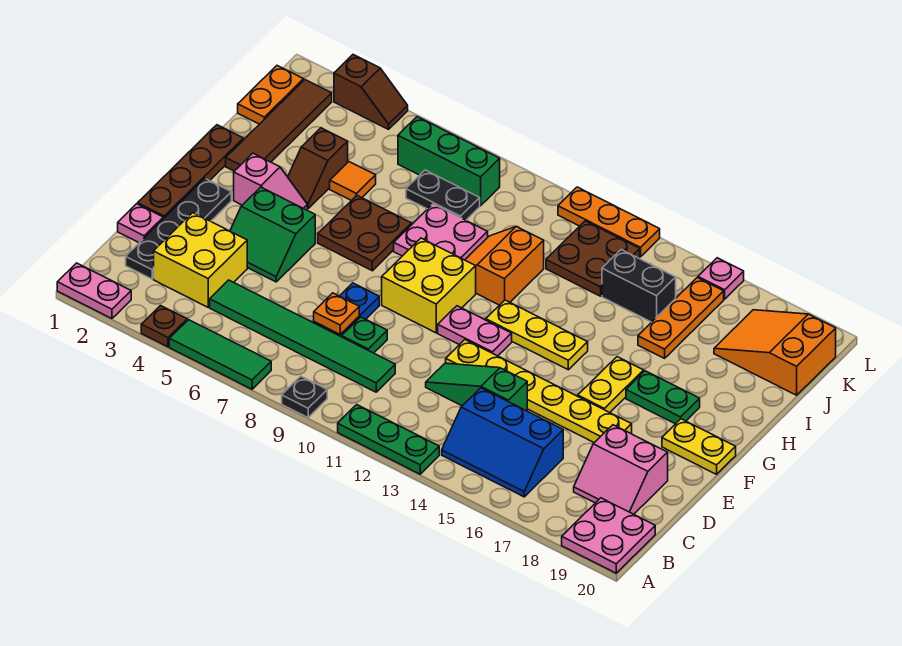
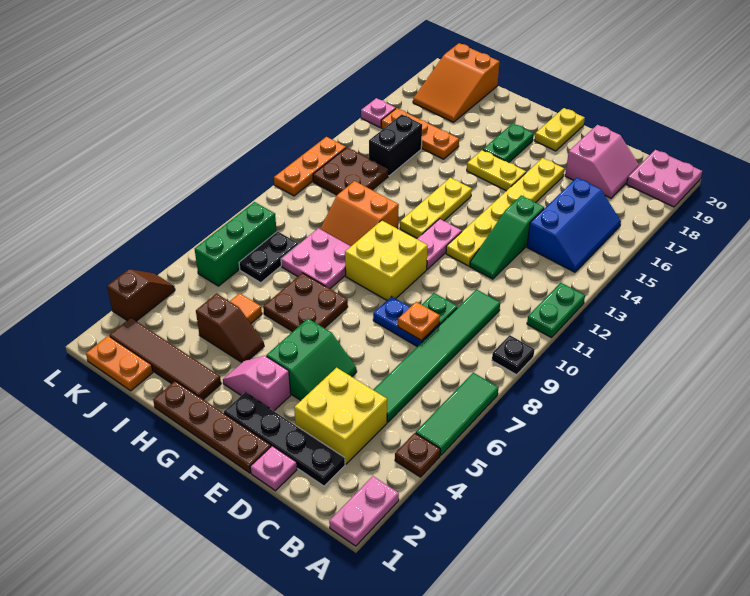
green 1x3 plate [338,405,439,474] -> green 1x2 plate [527,283,585,338]
pink 1x2 slope [234,153,307,210] -> pink 1x2 slope turned to [223,356,291,411]

